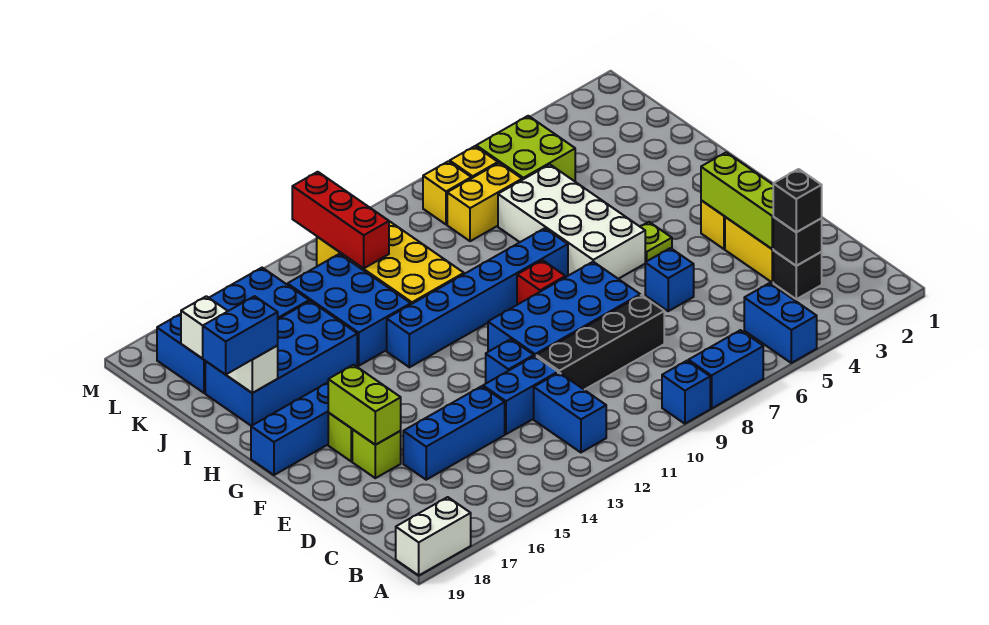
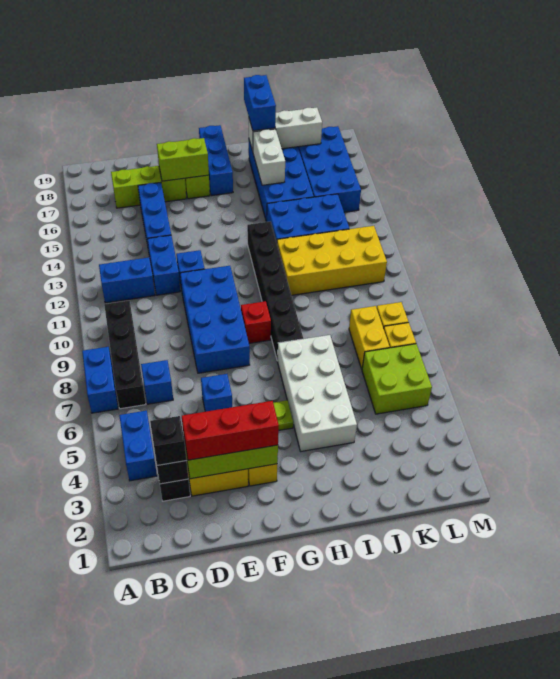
blue 1x2 brick [744,283,817,363] -> blue 1x2 brick turned to [119,411,157,481]
blue 1x1 brick [662,361,710,424] -> blue 1x1 brick moved to [141,360,173,404]
white 1x2 brick [396,497,471,575] -> white 1x2 brick moved to [253,129,285,185]
black 1x4 brick [536,295,664,390] -> black 1x4 brick moved to [104,301,146,409]
lime 1x1 brick [352,430,401,478] -> lime 1x3 brick [111,166,186,208]
white 2x4 brick [498,165,645,279] -> white 2x4 brick turned to [277,335,357,451]
blue 1x6 brick [387,228,568,367] -> black 1x6 brick [247,221,303,361]
red 1x3 brick [292,172,389,268] -> red 1x3 brick moved to [182,401,279,460]

